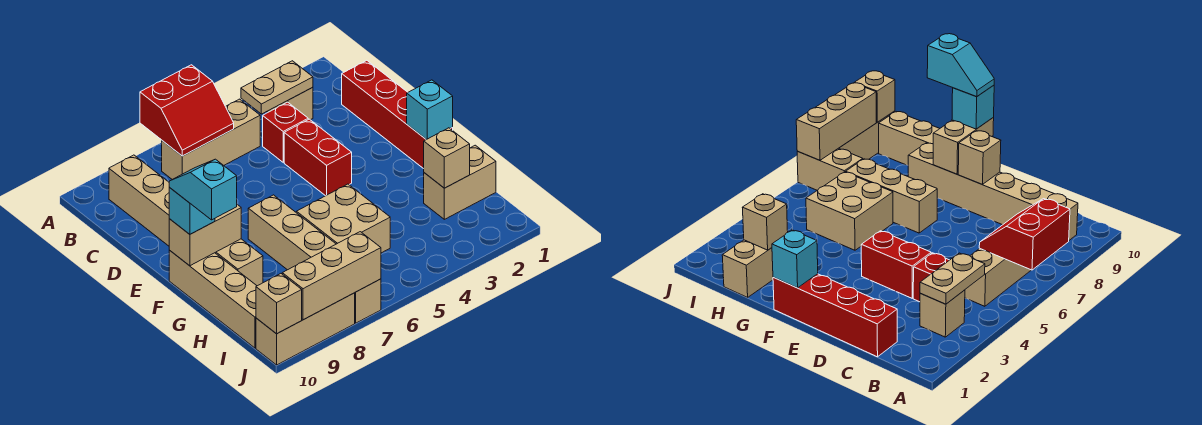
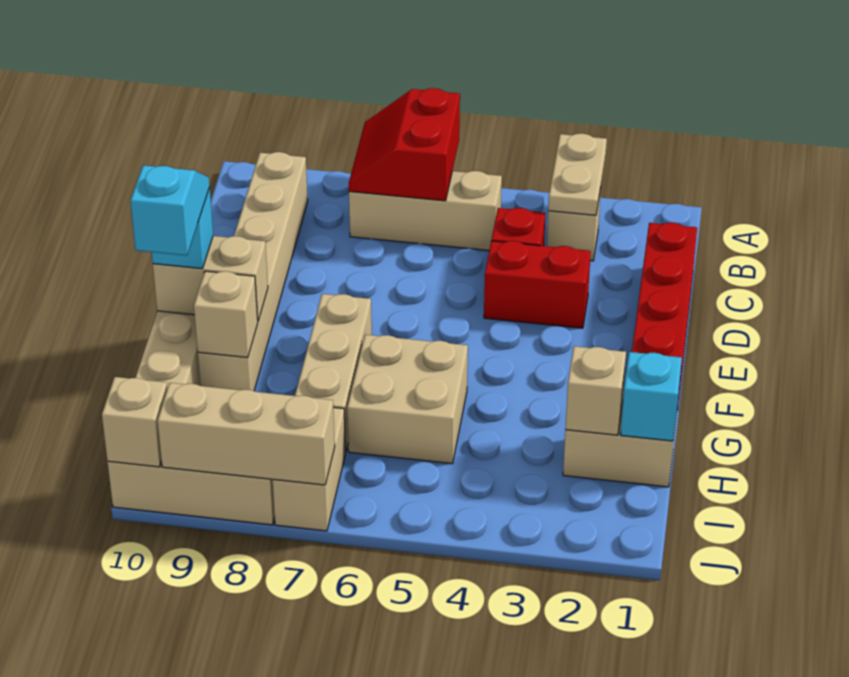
red 2x2 slope [140,65,234,156] -> red 2x2 slope turned to [349,88,460,201]
tan 1x2 plate [241,61,313,114] -> tan 1x2 plate turned to [548,133,607,215]
red 1x2 brick [284,119,352,196] -> red 1x2 brick turned to [484,241,591,328]
tan 1x1 brick [958,131,1001,184] -> tan 1x1 brick moved to [194,271,258,357]
cyan 1x1 brick [407,80,453,140] -> cyan 1x1 brick moved to [621,352,682,441]

